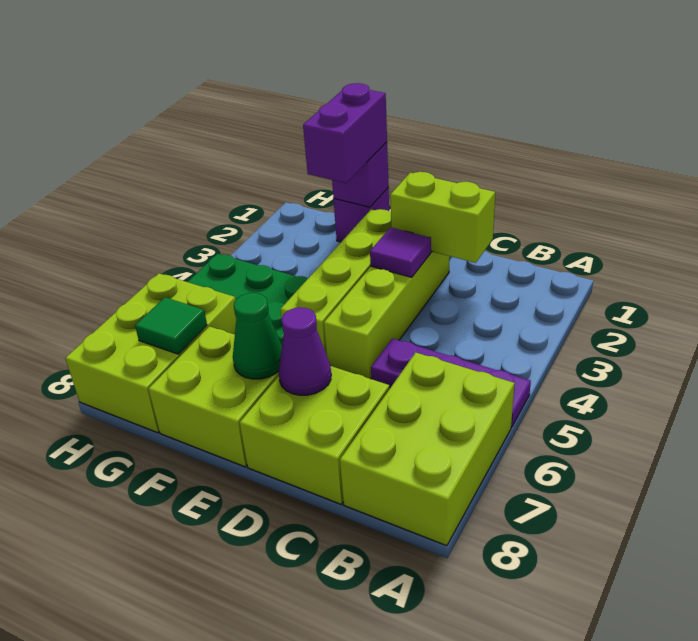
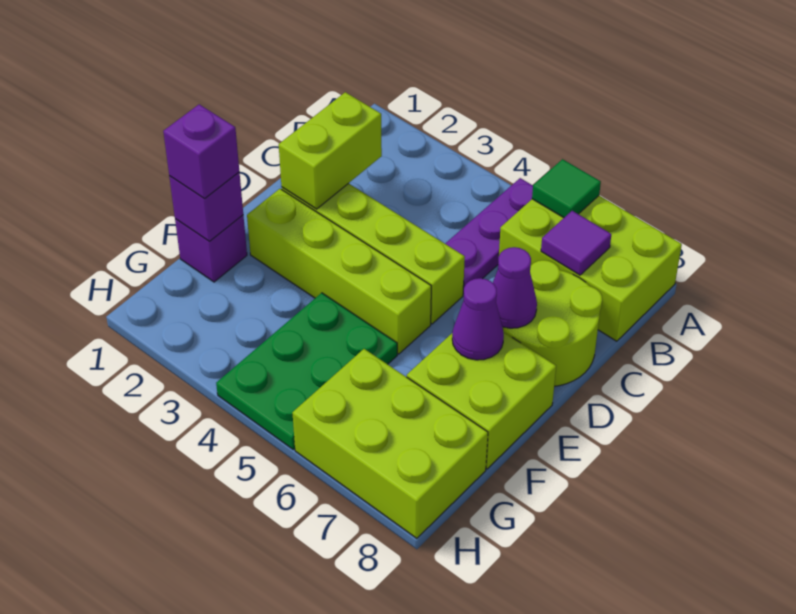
lime 2x2 brick [240,366,390,504] -> lime 2x2 round brick [503,260,602,386]
purple 1x1 tile [370,228,431,277] -> purple 1x1 tile moved to [541,211,611,275]
green 1x1 cone [233,293,282,379] -> purple 1x1 cone [452,278,504,360]
purple 1x2 brick [303,83,387,183] -> purple 1x1 brick [163,104,239,199]
green 1x1 tile [135,297,207,354] -> green 1x1 tile moved to [532,159,601,218]

